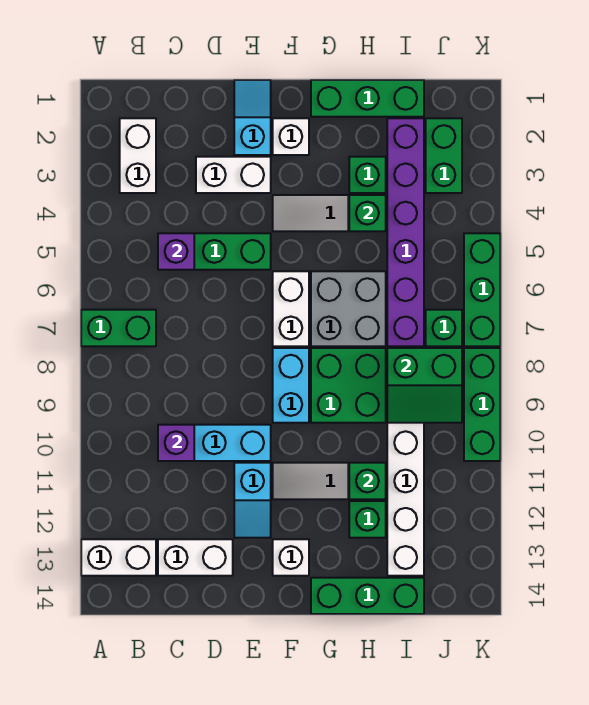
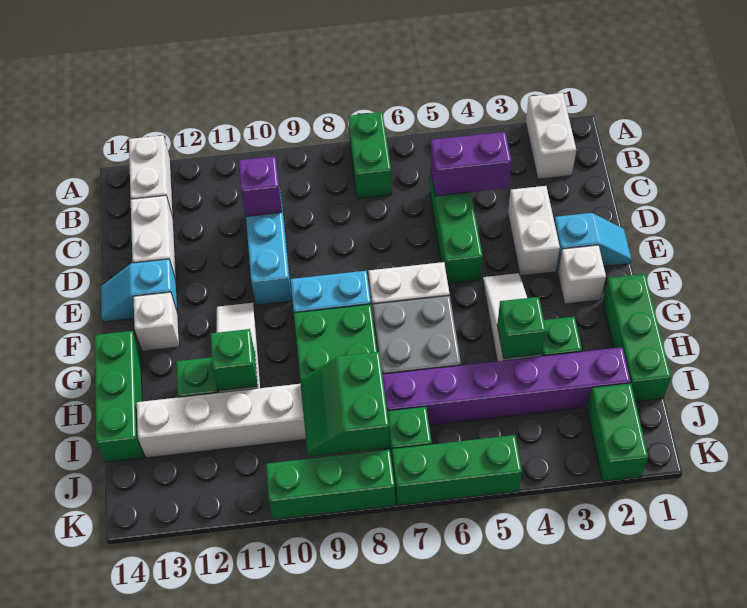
white 1x2 brick [120,118,156,193] -> white 1x2 brick turned to [526,93,576,179]
purple 1x1 brick [158,233,194,270] -> purple 1x2 brick [430,132,511,196]
cyan 1x2 slope [234,463,271,538] -> cyan 1x2 slope moved to [101,259,178,322]
green 1x2 brick [426,118,462,193] -> green 1x2 brick turned to [587,383,648,481]

